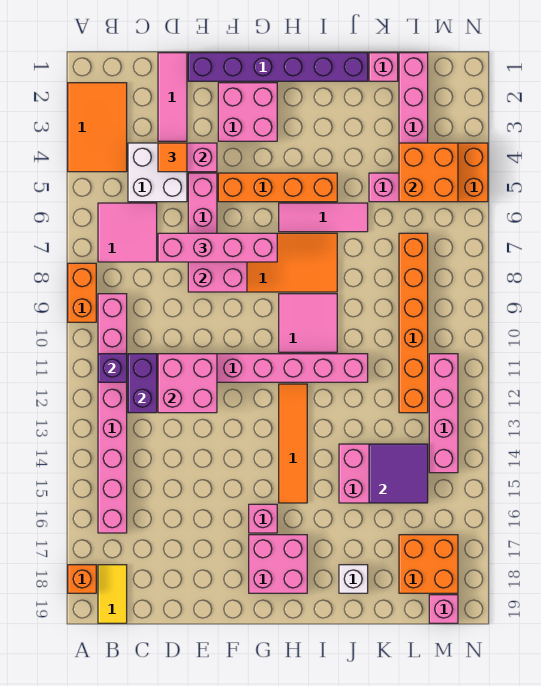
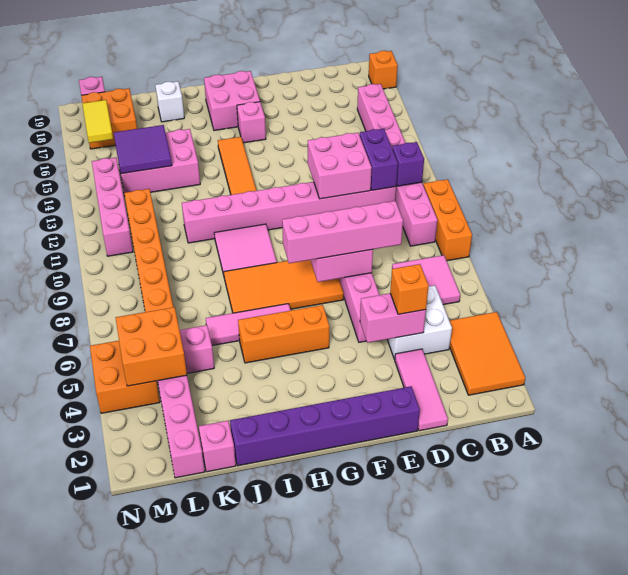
orange 1x2 brick [68,263,96,322] -> orange 1x3 brick [423,179,472,261]
yellow 1x2 tile [98,565,127,623] -> yellow 1x2 tile moved to [82,100,113,143]
orange 1x1 tile [158,143,187,172] -> orange 1x1 brick [390,264,429,314]
pink 2x2 brick [218,83,277,141] -> none
orange 1x4 brick [218,173,337,202] -> orange 1x3 brick [238,305,329,363]

